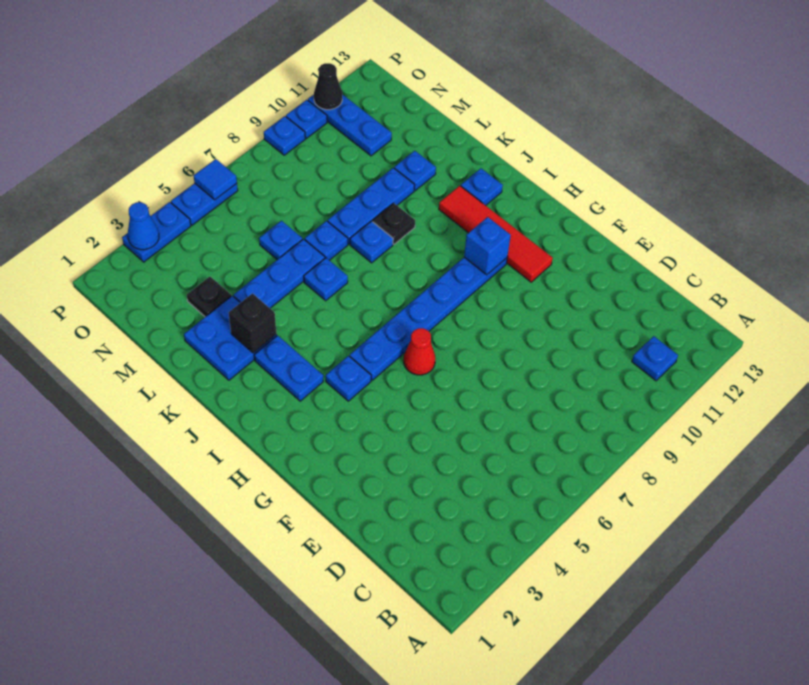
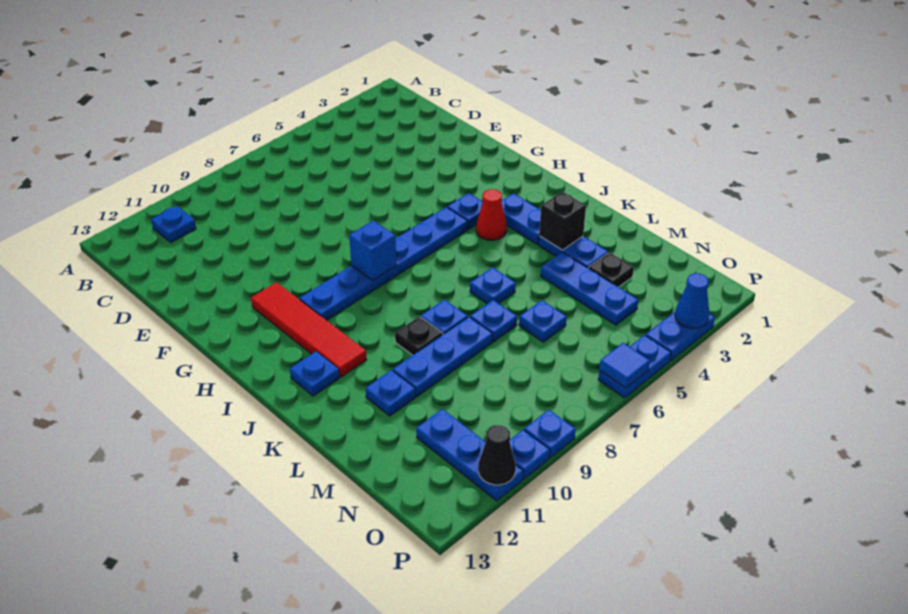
red 1x1 cone [404,328,435,375] -> red 1x1 cone moved to [476,189,507,240]
blue 1x1 brick [464,217,511,275] -> blue 1x1 brick moved to [349,220,397,280]
blue 2x2 plate [184,296,277,380] -> blue 1x2 plate [539,236,608,268]
blue 1x3 plate [233,239,325,308] -> blue 1x3 plate turned to [541,252,638,325]

